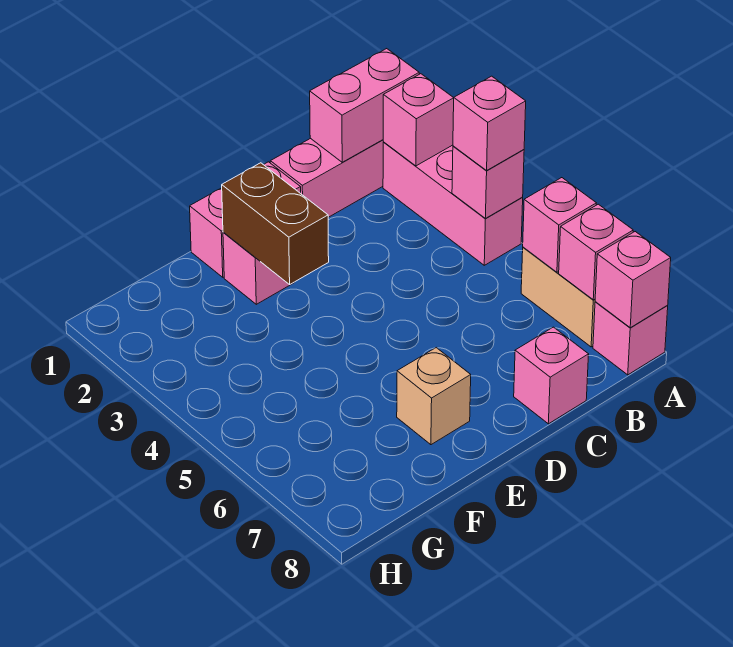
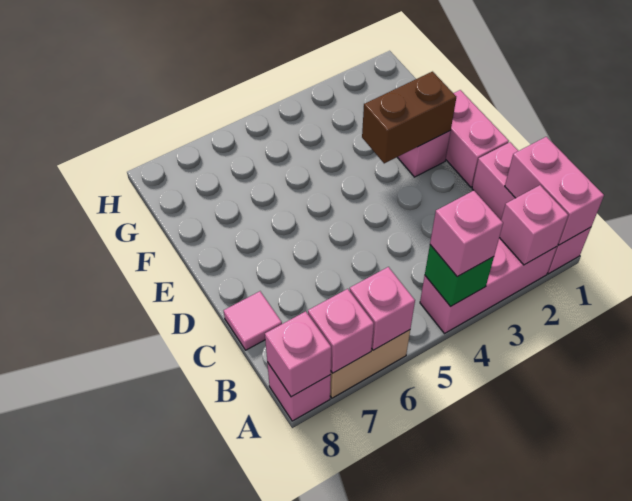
pink 1x1 brick [452,146,524,218] -> green 1x1 brick [425,245,494,307]
pink 1x1 brick [514,327,589,424] -> pink 1x1 tile [224,291,282,350]
tan 1x1 brick [397,348,471,445] -> none

